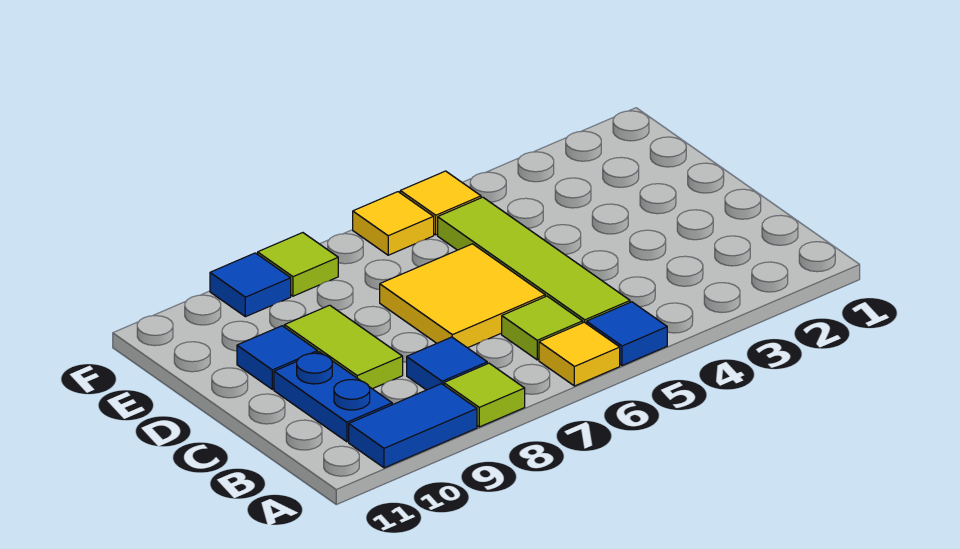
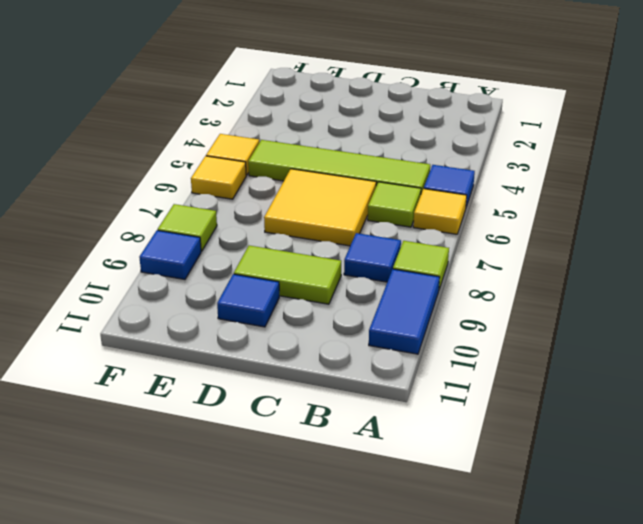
blue 1x2 plate [274,352,392,442] -> none

